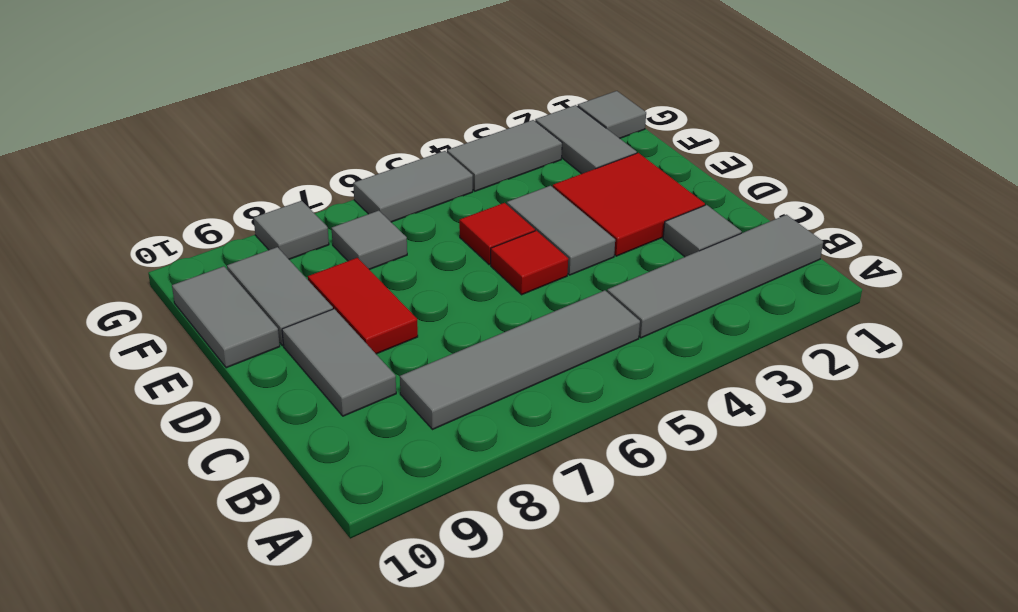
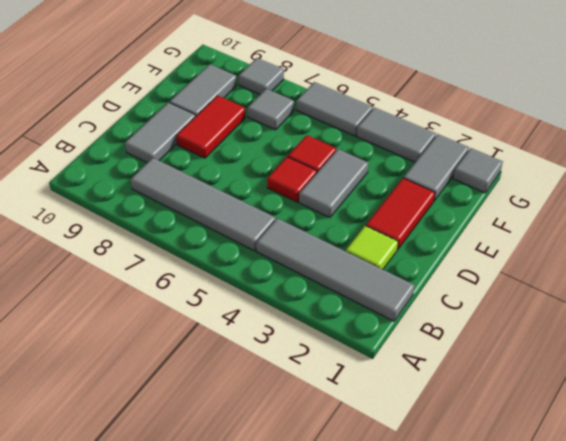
grey 1x1 tile [663,205,741,257] -> lime 1x1 tile [346,226,398,269]
red 2x2 tile [553,153,705,256] -> red 1x2 tile [366,178,435,250]
grey 1x2 tile [172,266,280,368] -> none

